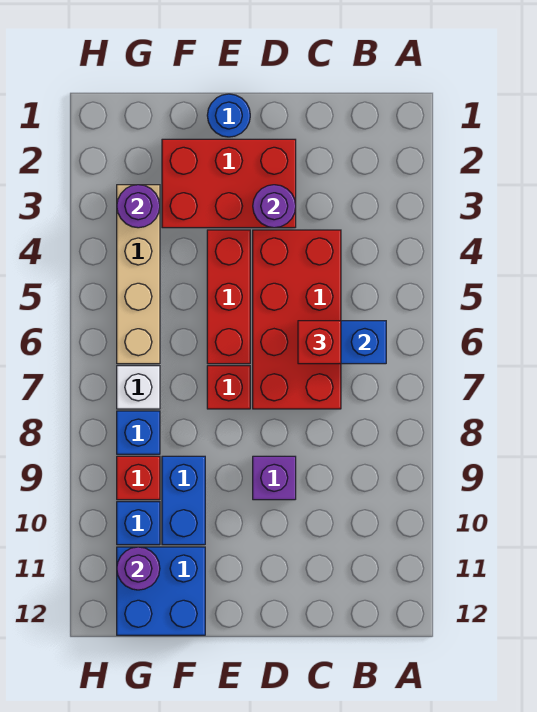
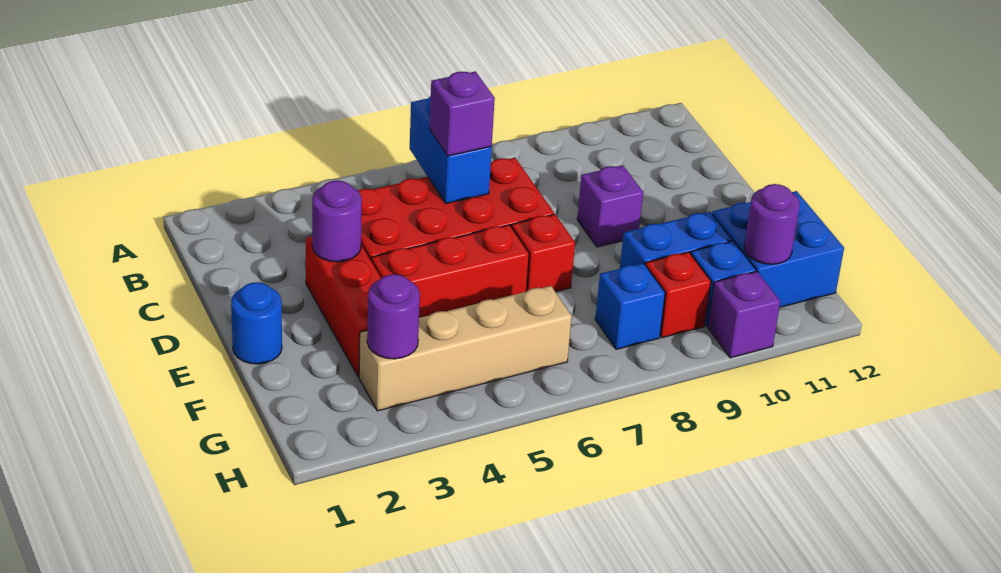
red 1x1 brick [298,321,341,364] -> purple 1x1 brick [430,71,495,156]
red 2x3 brick [162,139,296,228] -> red 1x3 brick [306,236,381,377]
white 1x1 brick [117,366,160,409] -> none
none -> purple 1x1 brick [708,271,780,358]

